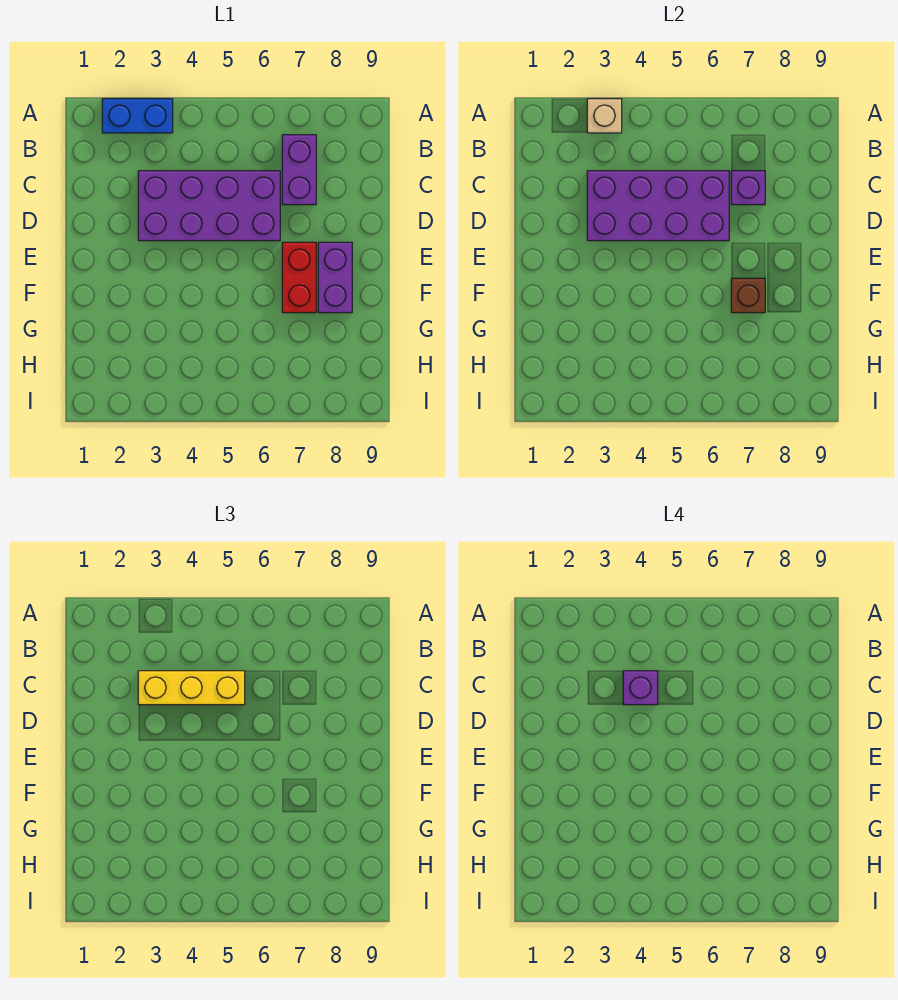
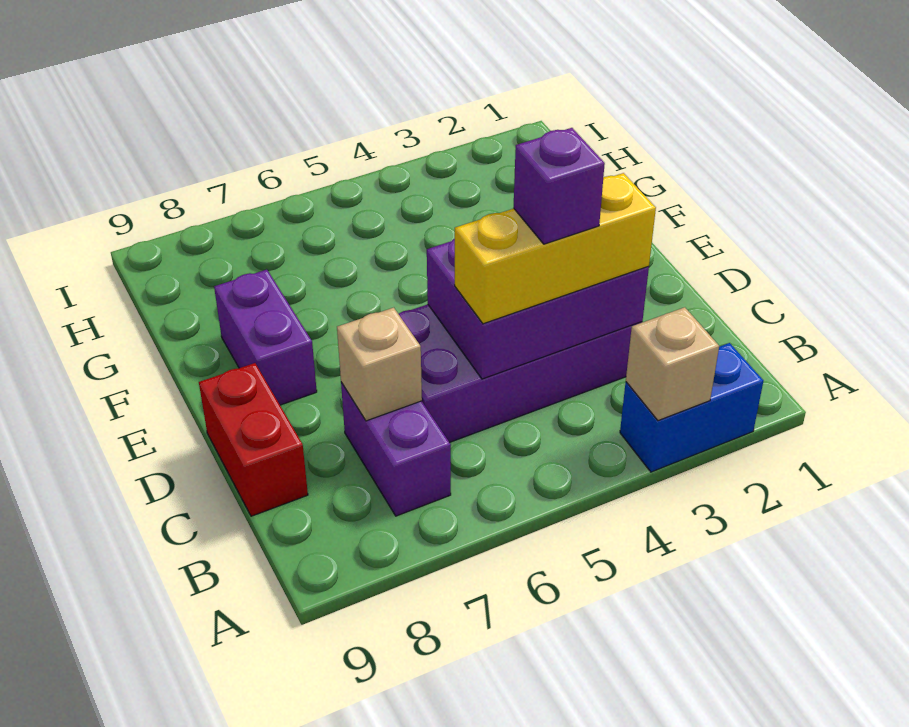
purple 2x4 brick [587,171,729,241] -> purple 2x3 brick [427,239,649,379]
purple 1x1 brick [731,171,765,205] -> tan 1x1 brick [337,308,422,421]
red 1x2 brick [282,242,316,313] -> red 1x2 brick moved to [199,363,308,516]
brown 1x1 brick [731,278,765,313] -> none

